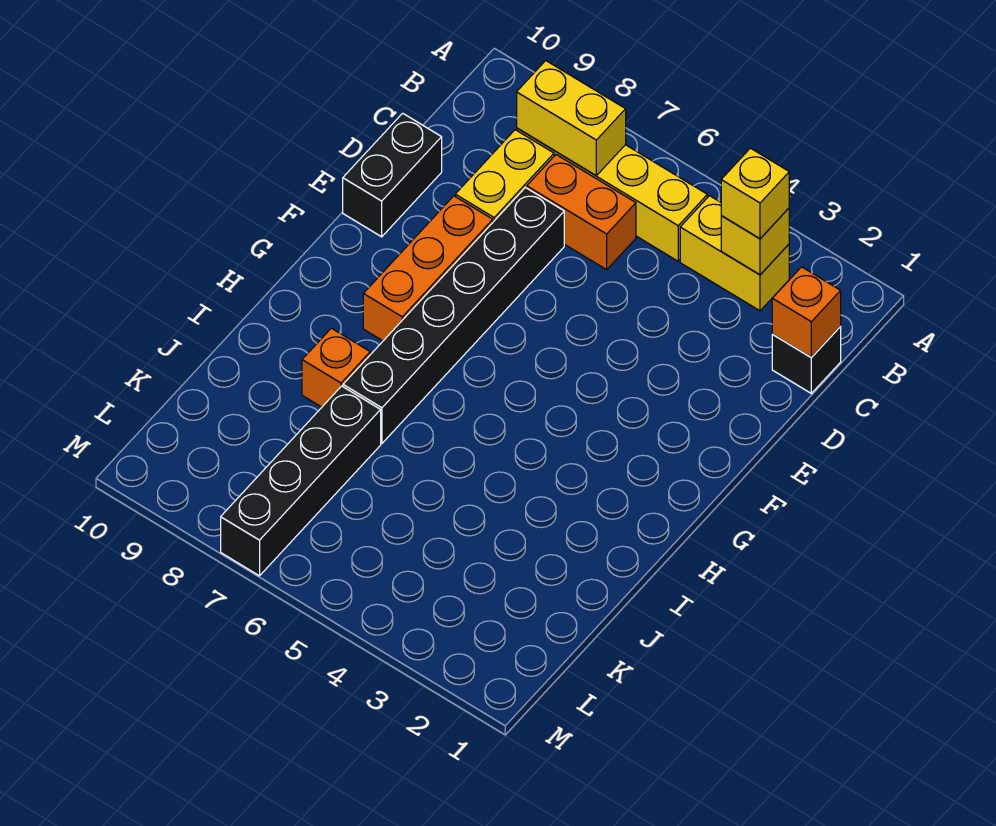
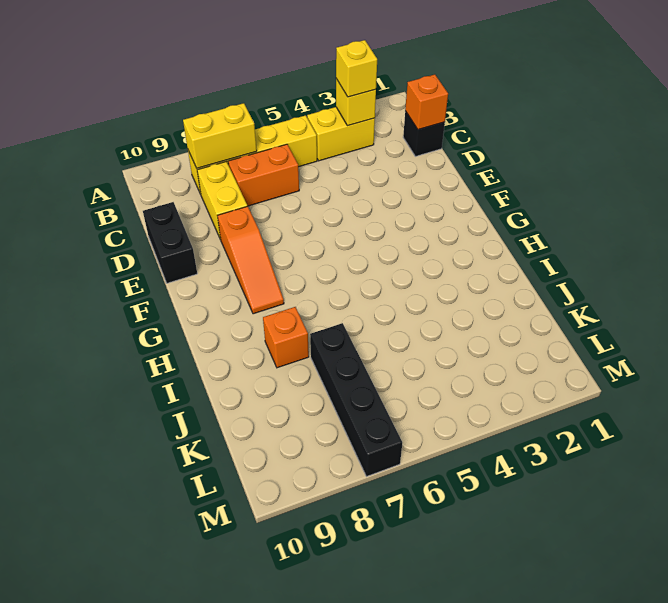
black 1x6 brick [343,188,564,443] -> none
orange 1x3 brick [363,196,493,341] -> orange 1x3 slope [217,206,284,314]

